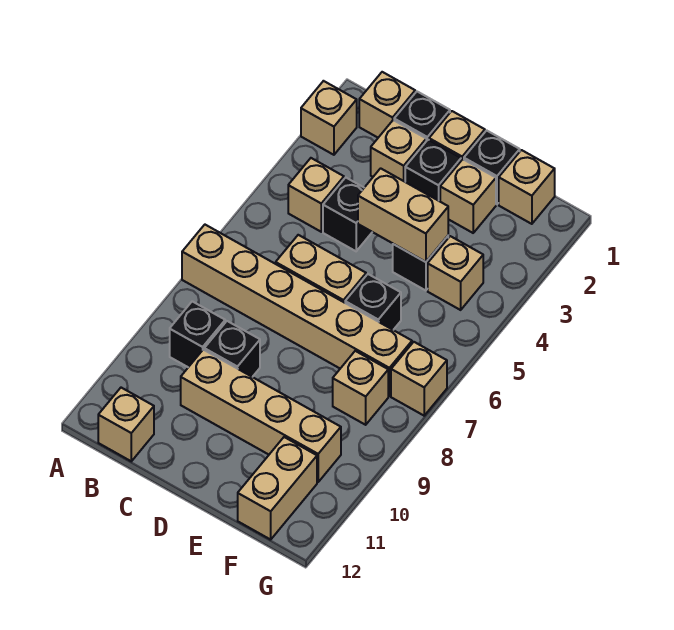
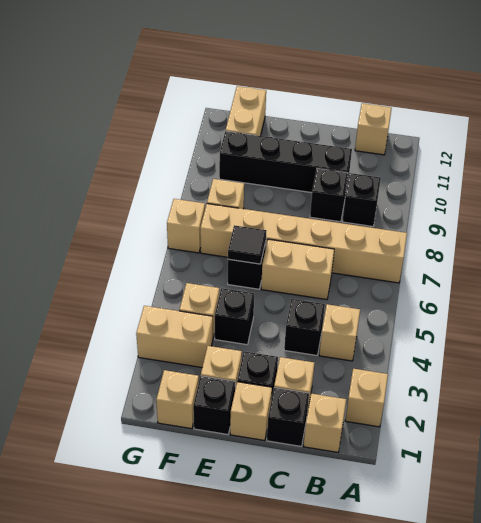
tan 1x4 brick [181,350,341,482] -> black 1x4 brick [219,131,352,193]
tan 1x2 brick [358,168,448,262] -> tan 1x2 brick moved to [136,306,213,367]
none -> black 1x1 tile [228,225,266,264]

